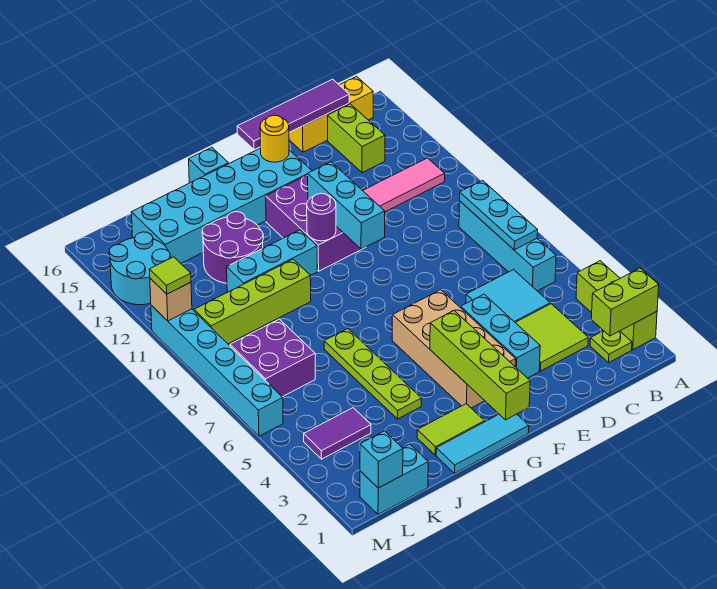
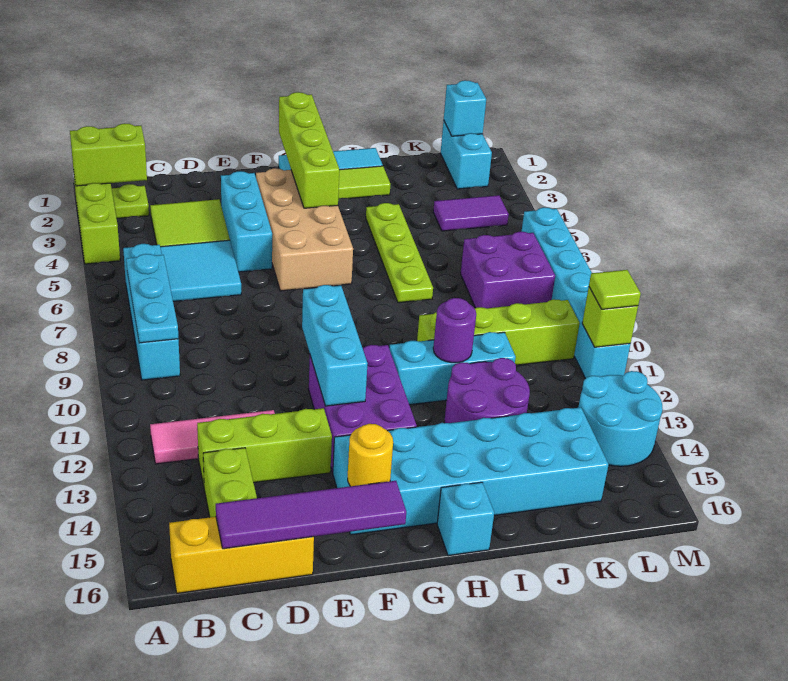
none -> lime 1x3 brick [197,408,332,485]
purple 1x1 round brick [307,193,336,241] -> purple 1x1 round brick moved to [433,298,476,363]
cyan 1x2 brick [360,444,428,515] -> cyan 1x2 brick turned to [441,120,492,189]
tan 1x1 brick [150,278,192,321] -> lime 1x1 brick [582,287,638,347]

